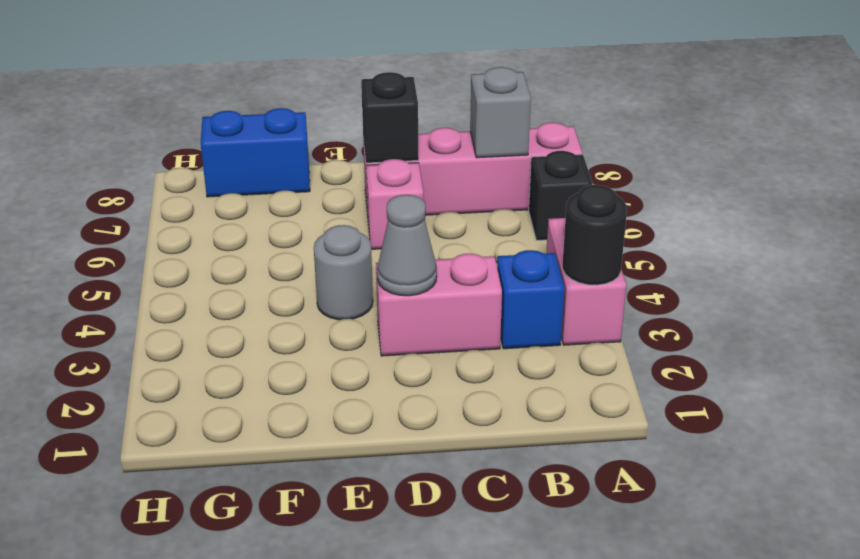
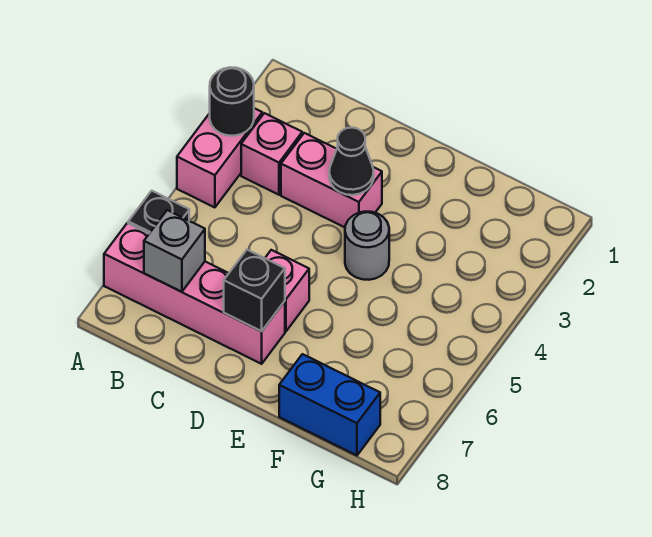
blue 1x1 brick [497,250,564,349] -> pink 1x1 brick [241,113,302,195]
grey 1x1 cone [377,195,437,296] -> black 1x1 cone [329,128,374,195]

